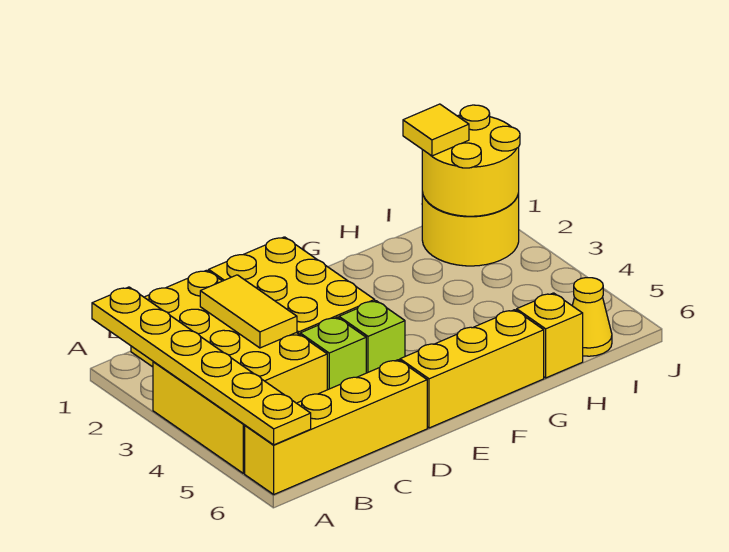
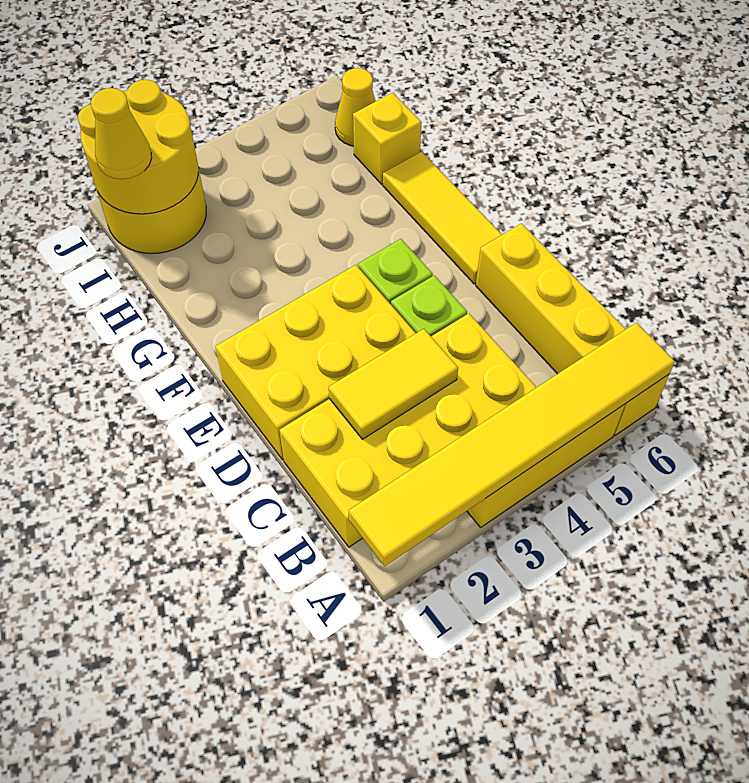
yellow 1x6 plate [92,287,311,445] -> yellow 1x6 tile [349,323,675,566]
yellow 1x3 brick [400,310,544,428] -> yellow 1x3 tile [383,152,502,284]
yellow 1x1 tile [403,104,469,156] -> yellow 1x1 cone [91,88,152,179]

